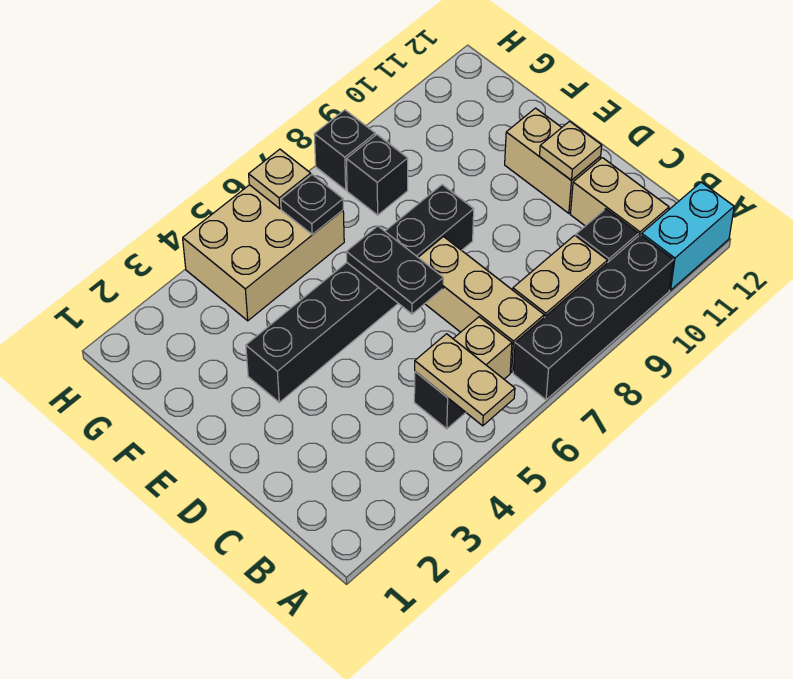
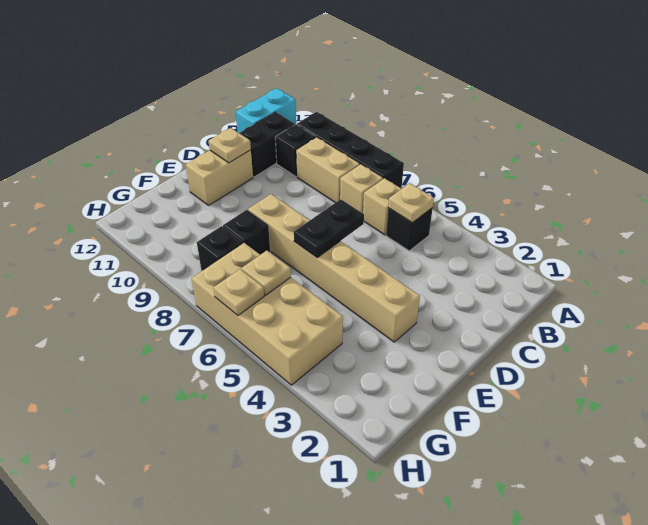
tan 1x2 plate [415,334,515,426] -> tan 1x1 plate [388,183,434,223]
cyan 1x2 brick [641,182,734,290] -> cyan 1x2 brick turned to [236,88,296,133]
tan 1x3 brick [418,237,544,372] -> tan 1x1 brick [340,164,383,213]
tan 1x2 brick [570,158,669,236] -> black 1x2 brick [240,112,295,177]
black 1x6 brick [246,185,474,402] -> tan 1x6 brick [248,194,420,342]
tan 2x3 brick [183,185,344,321] -> tan 2x4 brick [192,243,343,385]
black 1x1 plate [281,175,343,235] -> tan 1x1 plate [241,251,291,295]
black 1x1 brick [314,110,375,190] -> black 1x1 brick moved to [223,210,270,255]

